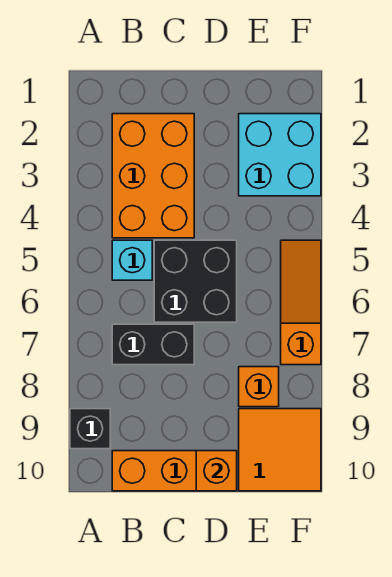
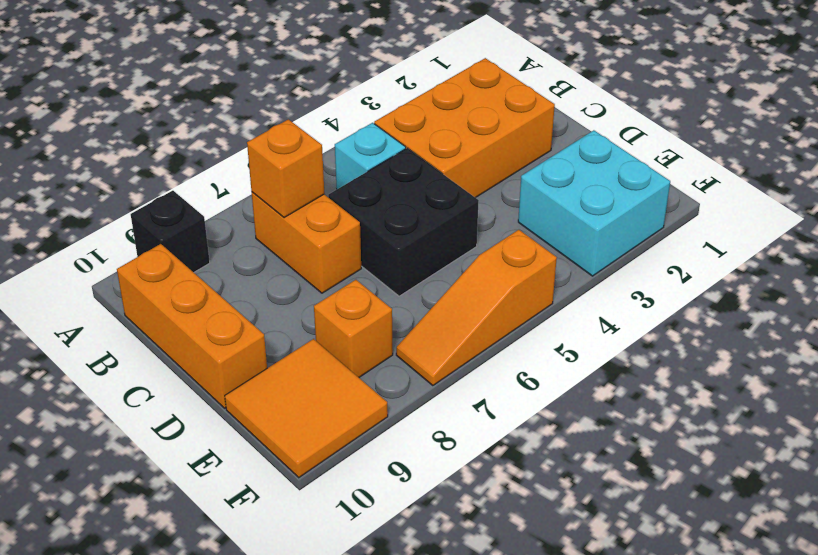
black 1x2 brick [112,324,194,365] -> orange 1x2 brick [252,192,361,293]
orange 1x1 brick [196,451,237,491] -> orange 1x1 brick moved to [247,119,324,218]
orange 1x3 slope [281,240,321,365] -> orange 1x3 slope turned to [396,230,557,386]

